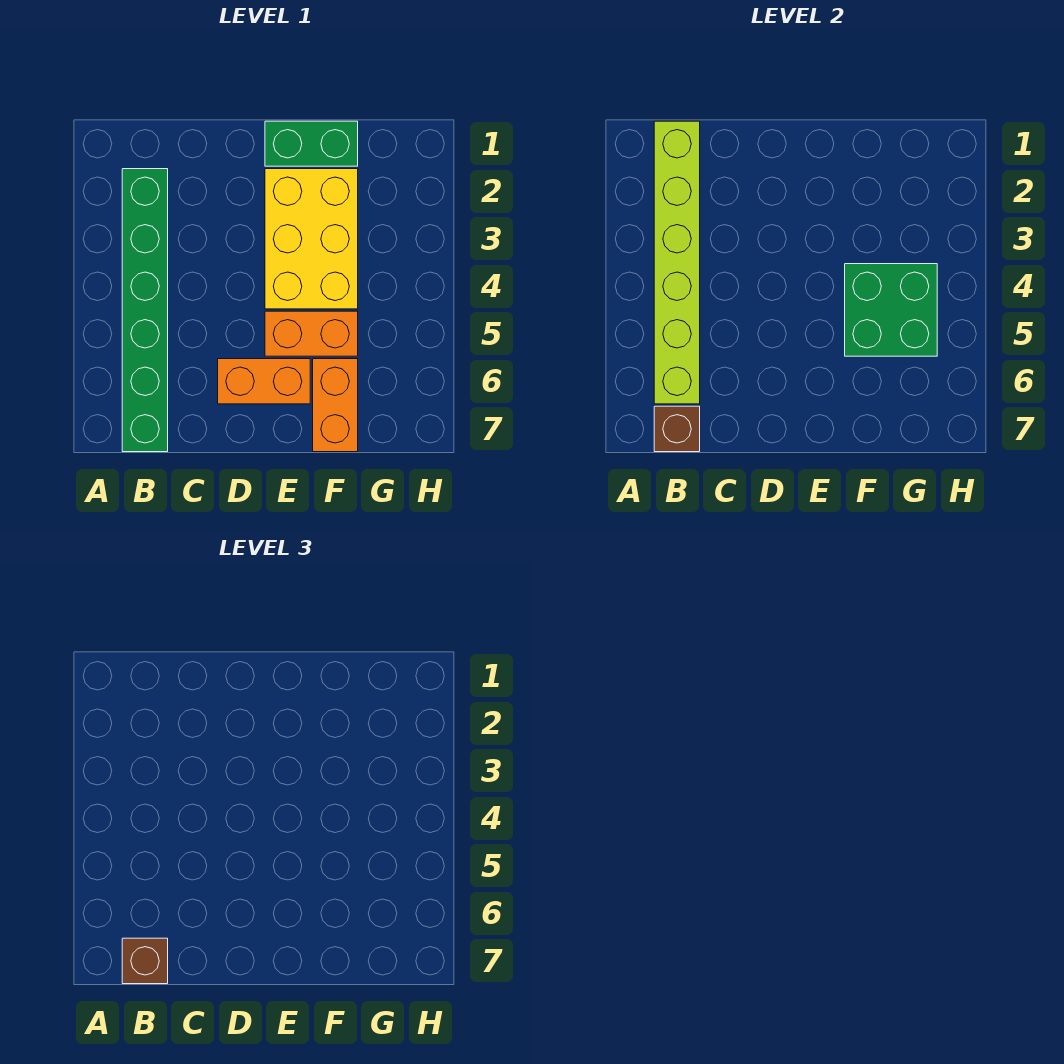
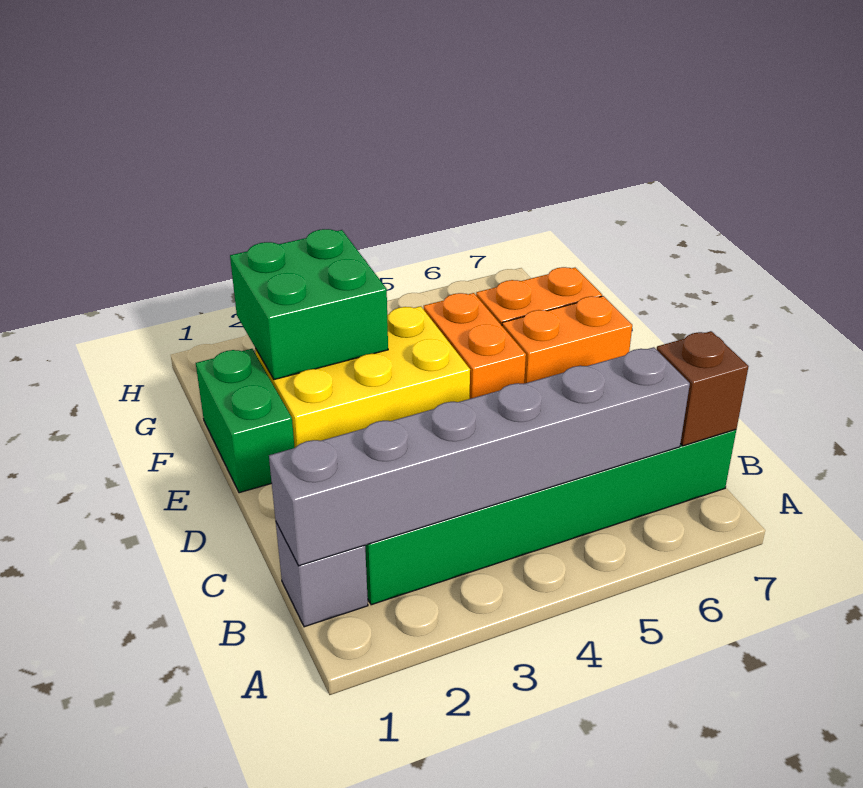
none -> grey 1x1 brick [276,523,368,627]
lime 1x6 brick [654,121,700,404] -> grey 1x6 brick [269,347,690,566]
brown 1x1 brick [122,938,168,984] -> none
orange 1x2 brick [218,359,310,404] -> orange 1x2 brick turned to [502,296,632,384]
green 2x2 brick [845,264,937,356] -> green 2x2 brick moved to [230,229,388,380]

